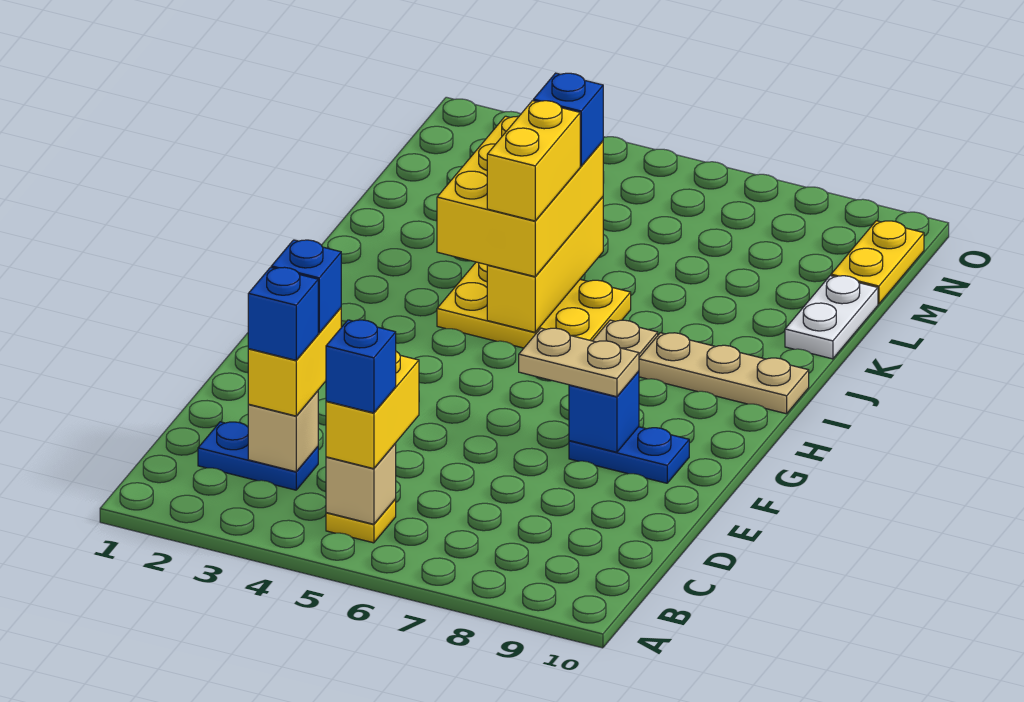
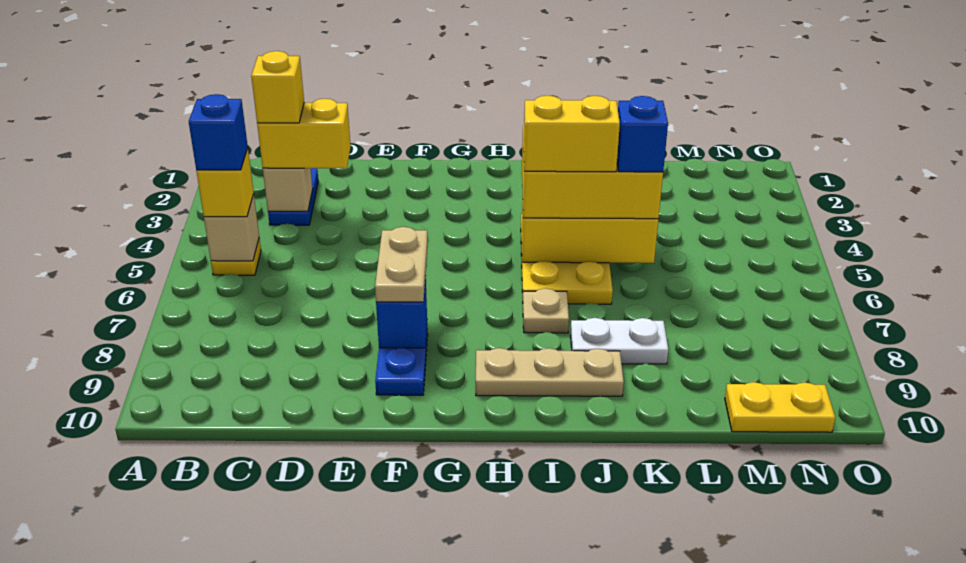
yellow 1x2 brick [326,352,419,469] -> yellow 1x1 brick [196,148,254,217]
blue 1x1 brick [248,267,318,360] -> yellow 1x1 brick [251,51,304,123]
blue 1x1 brick [271,240,341,333] -> none
tan 1x3 plate [639,333,809,414] -> tan 1x3 plate turned to [476,348,624,396]
white 1x2 plate [785,276,878,359] -> white 1x2 plate moved to [571,318,668,364]

